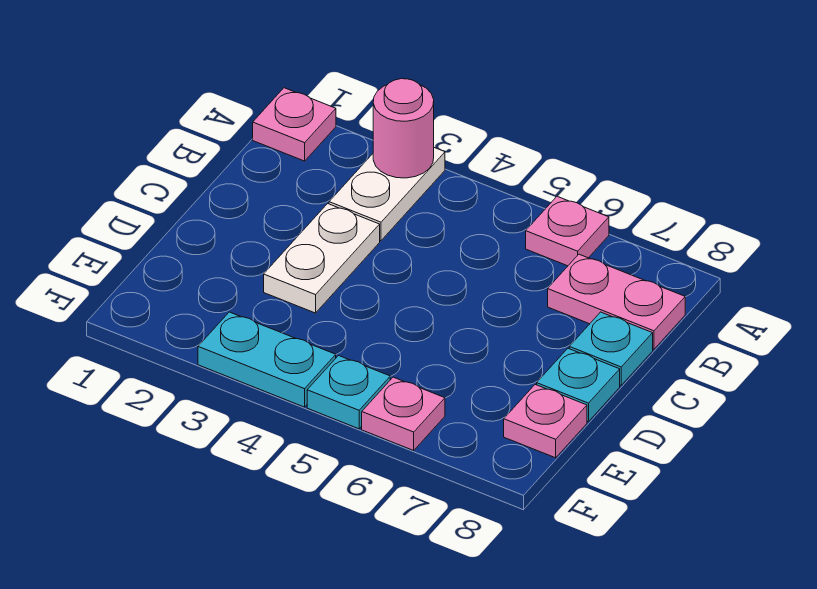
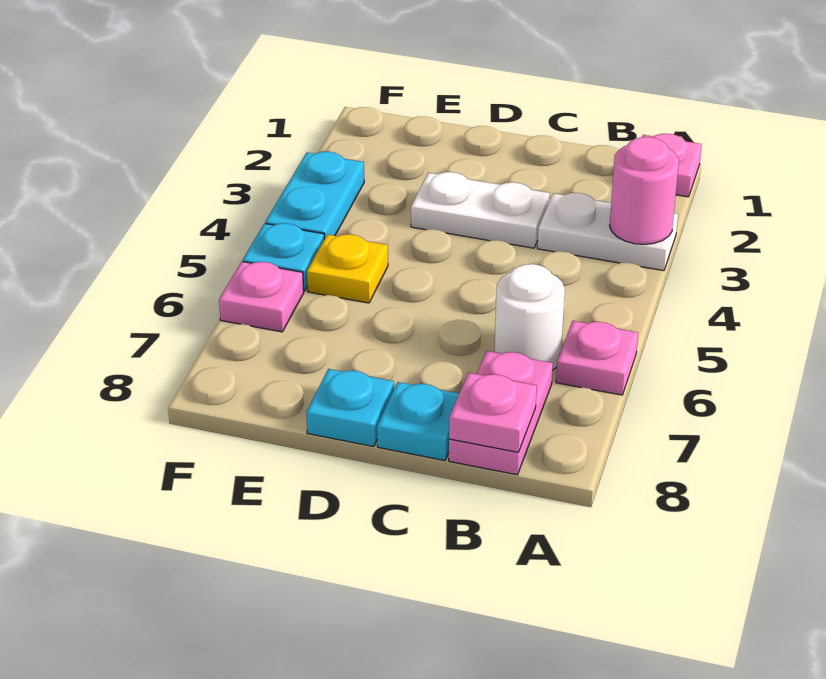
none -> white 1x1 round brick [494,264,565,370]
none -> yellow 1x1 plate [307,234,388,303]
pink 1x1 plate [504,385,587,458] -> pink 1x1 plate moved to [449,373,537,452]

